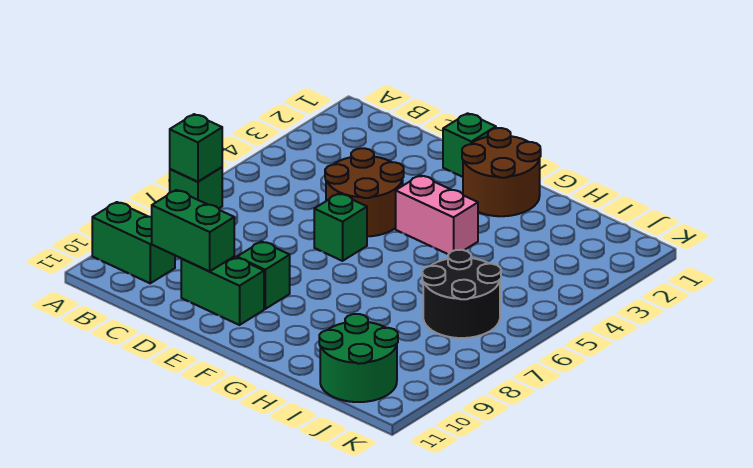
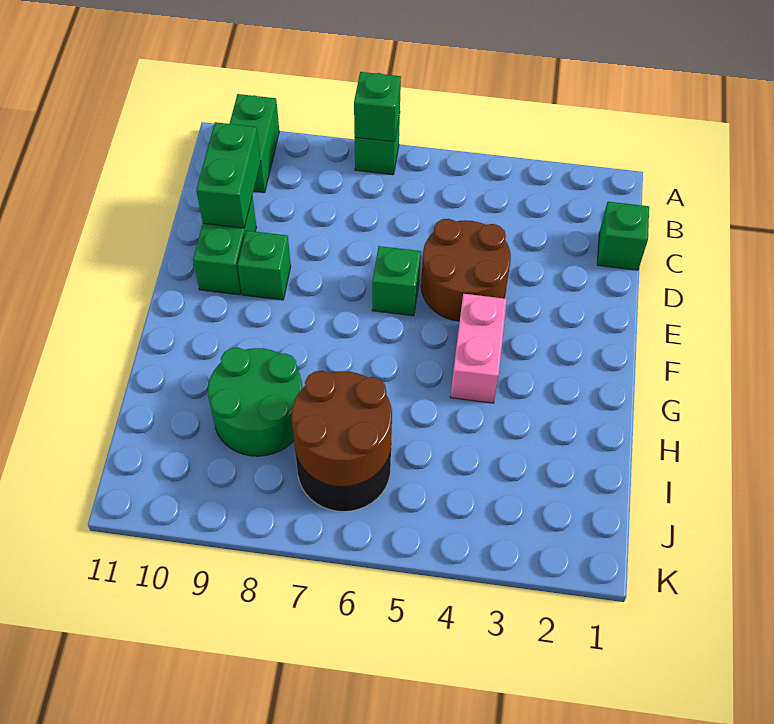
green 1x1 brick [443,113,496,177] -> green 1x1 brick moved to [597,202,649,270]
brown 2x2 round brick [462,128,541,216] -> brown 2x2 round brick moved to [291,371,392,487]
green 2x2 round brick [319,314,398,402] -> green 2x2 round brick moved to [208,347,302,456]

